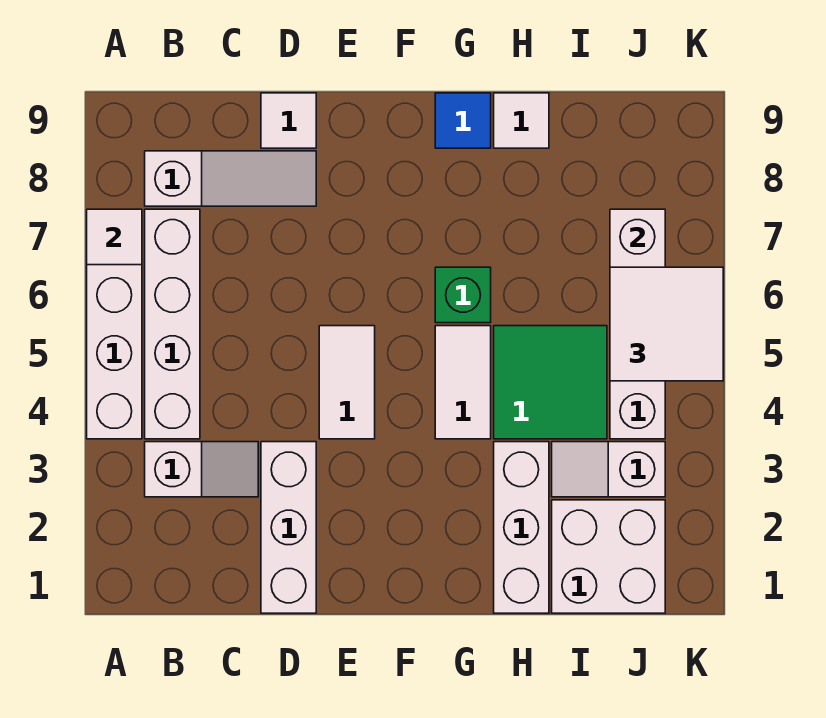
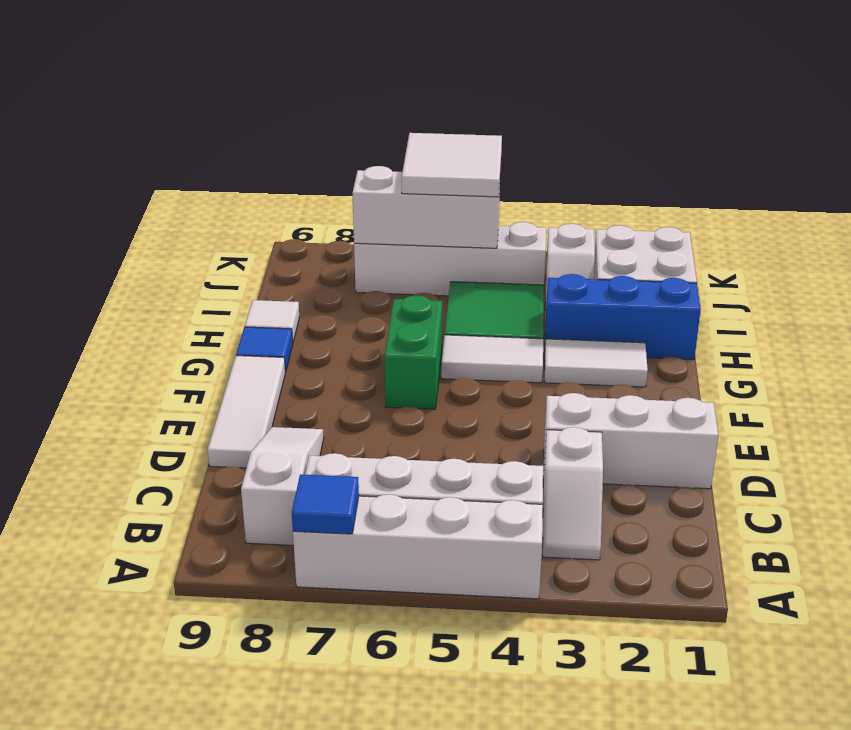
white 1x1 tile [87,209,142,265] -> blue 1x1 tile [292,474,359,534]
white 1x2 slope [145,442,258,497] -> white 1x2 slope turned to [543,427,603,560]
white 1x1 tile [261,93,316,148] -> white 1x3 tile [207,356,285,468]
white 1x2 tile [319,326,375,439] -> white 1x2 tile moved to [545,339,648,387]
green 1x1 brick [435,267,491,323] -> green 1x2 brick [385,295,442,409]
white 1x3 brick [494,442,549,613] -> blue 1x3 brick [545,274,701,360]

